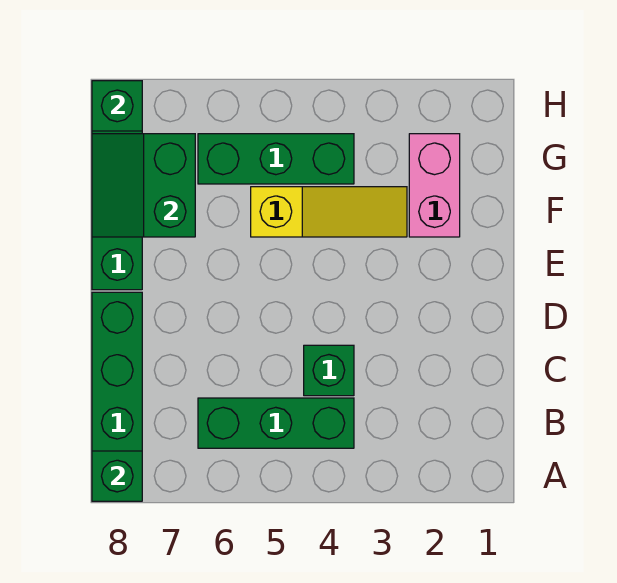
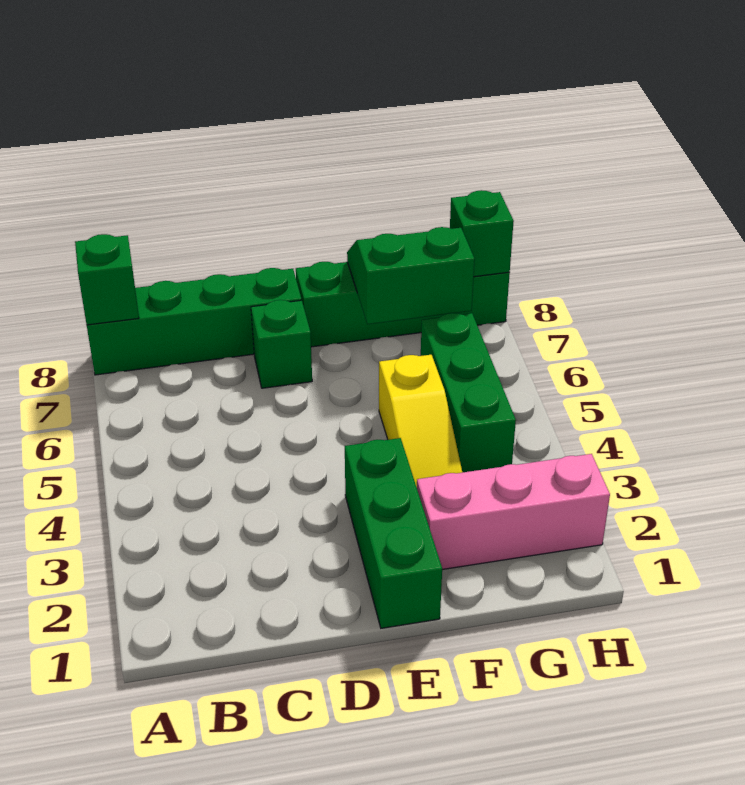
green 1x3 brick [198,398,354,448] -> green 1x3 brick moved to [345,438,442,628]
green 1x1 brick [304,345,354,396] -> green 1x1 brick moved to [251,300,312,388]
pink 1x2 brick [409,134,460,237] -> pink 1x3 brick [417,454,610,570]

